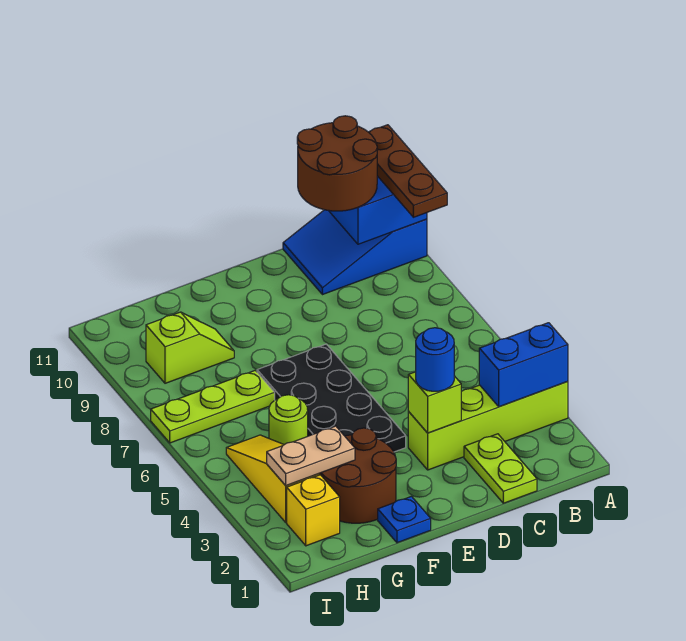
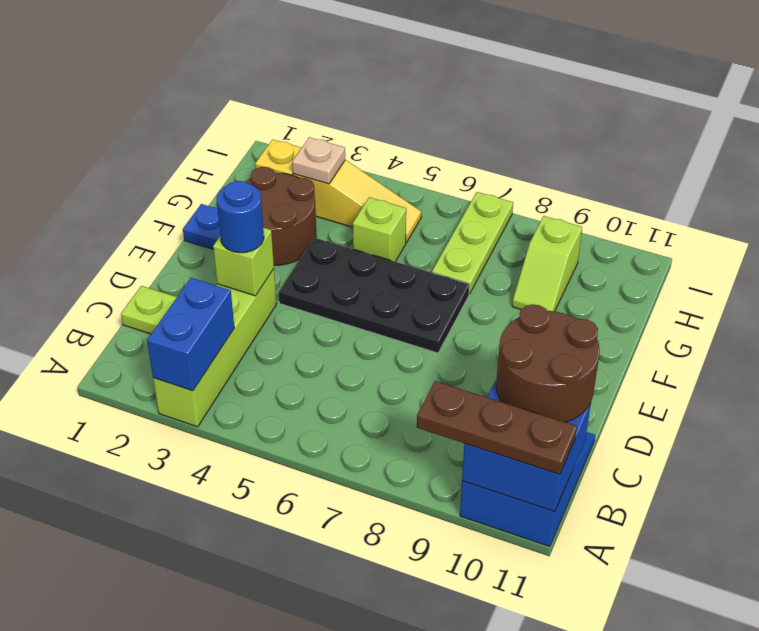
tan 1x2 plate [267,426,355,486] -> tan 1x1 plate [292,137,345,184]
lime 1x1 round brick [269,395,308,445] -> lime 1x1 brick [353,197,406,262]

